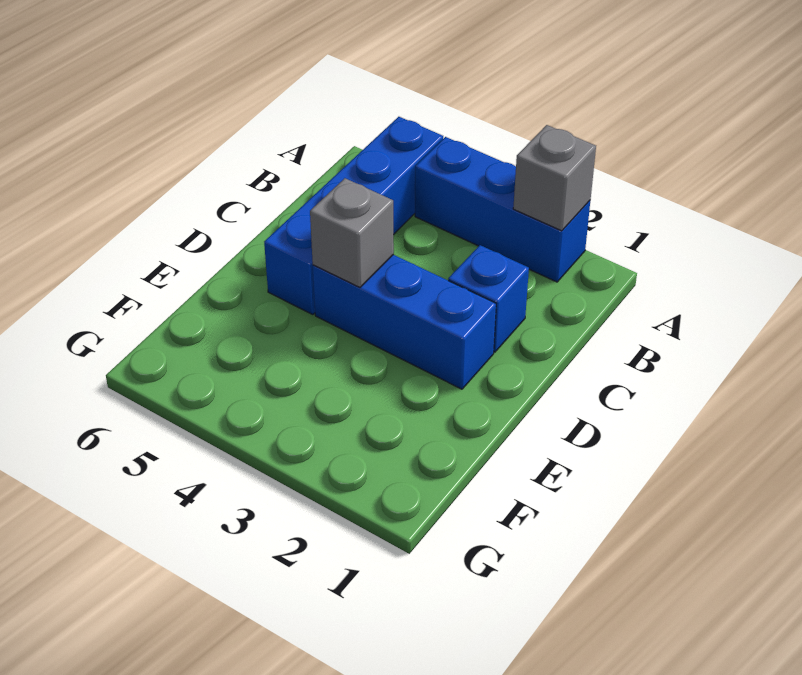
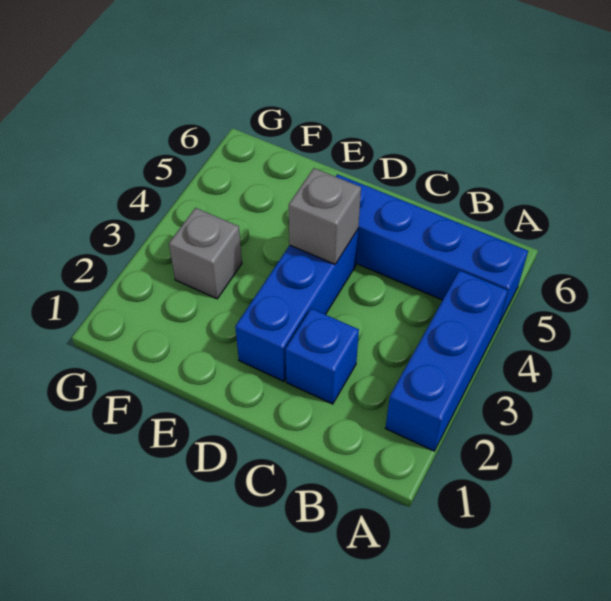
grey 1x1 brick [513,125,596,231] -> grey 1x1 brick moved to [169,208,242,299]

